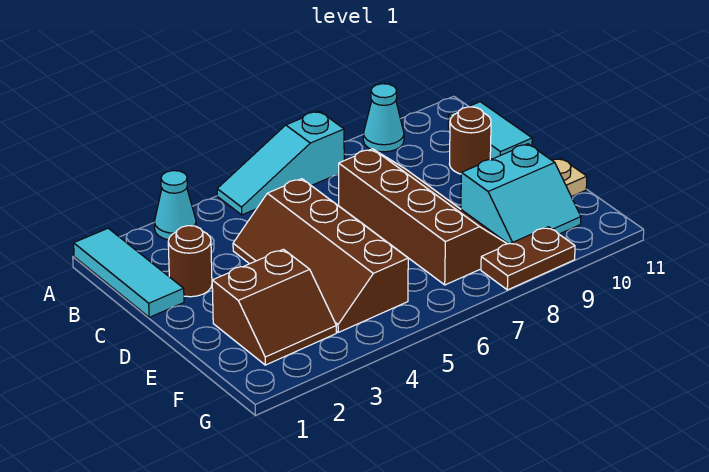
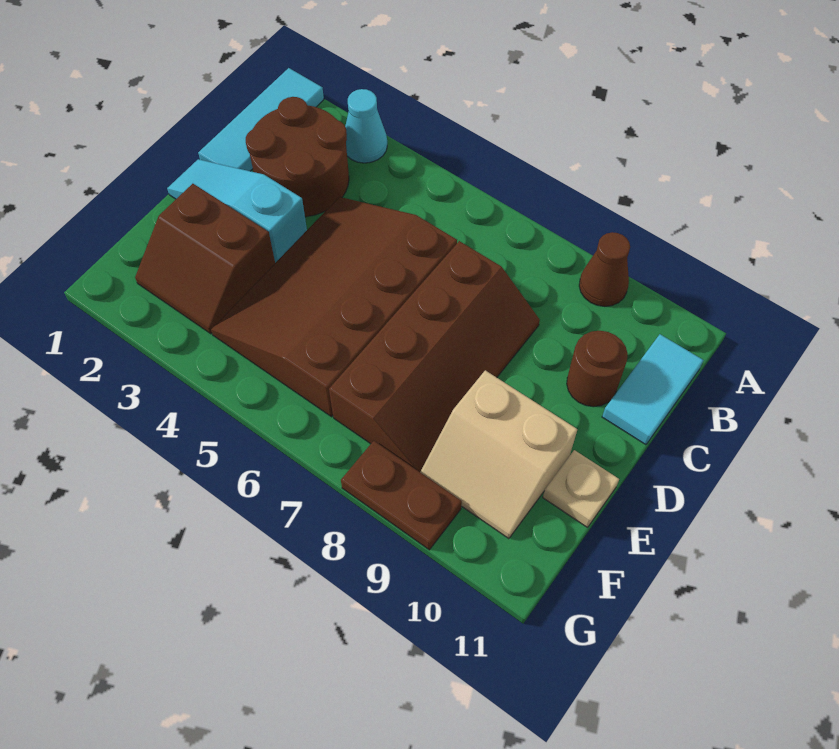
cyan 1x3 slope [217,111,344,215] -> cyan 1x3 slope moved to [167,159,307,263]
cyan 1x1 cone [363,84,404,152] -> brown 1x1 cone [579,232,630,306]
brown 1x1 round brick [168,226,212,297] -> brown 2x2 round brick [246,97,349,217]
brown 2x4 slope [233,179,408,332] -> brown 3x4 slope [211,197,457,417]
cyan 2x2 slope [461,144,581,244] -> tan 2x2 slope [420,370,577,539]

